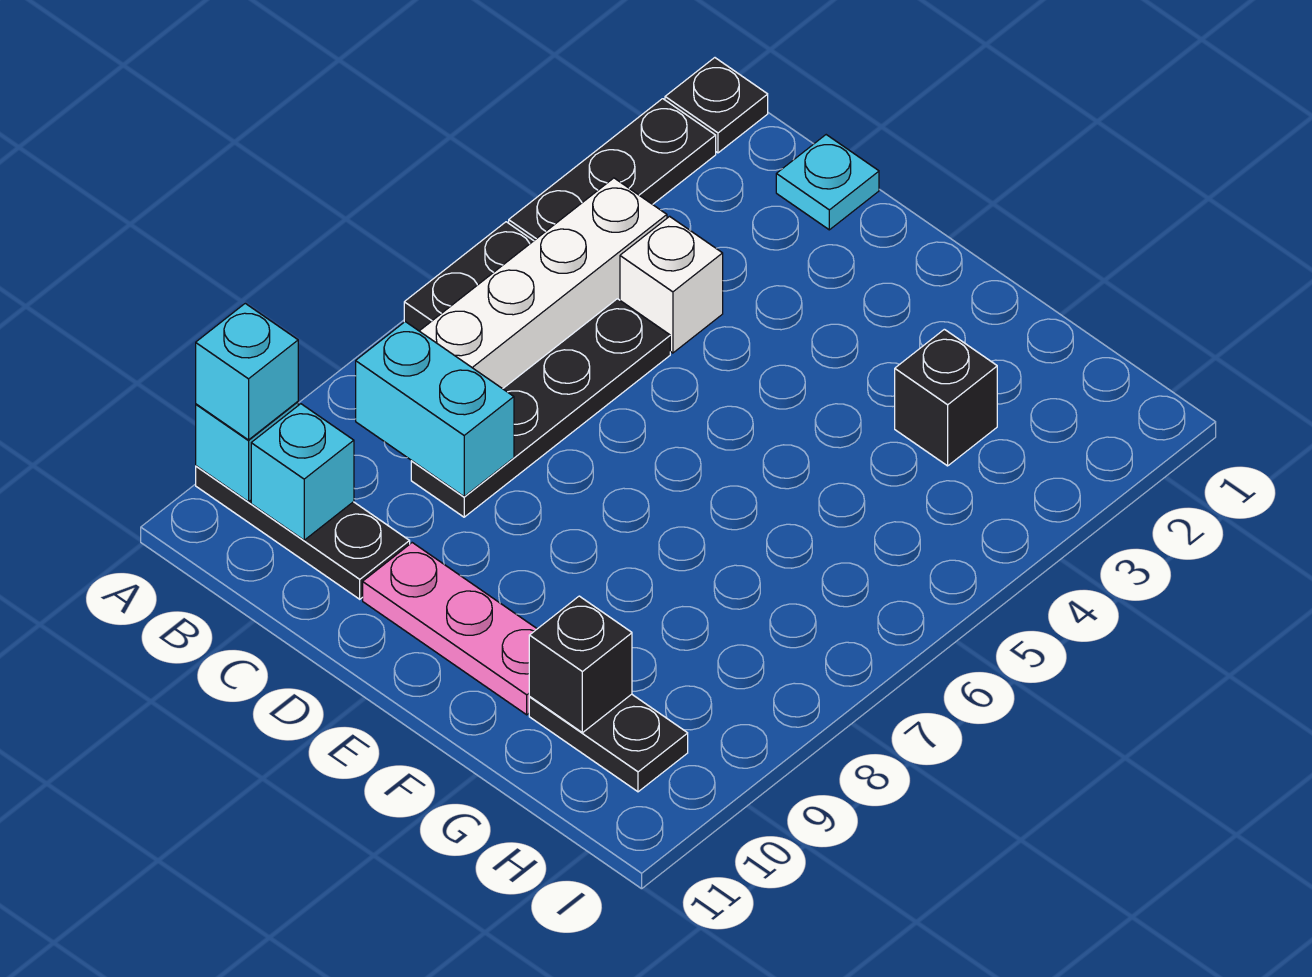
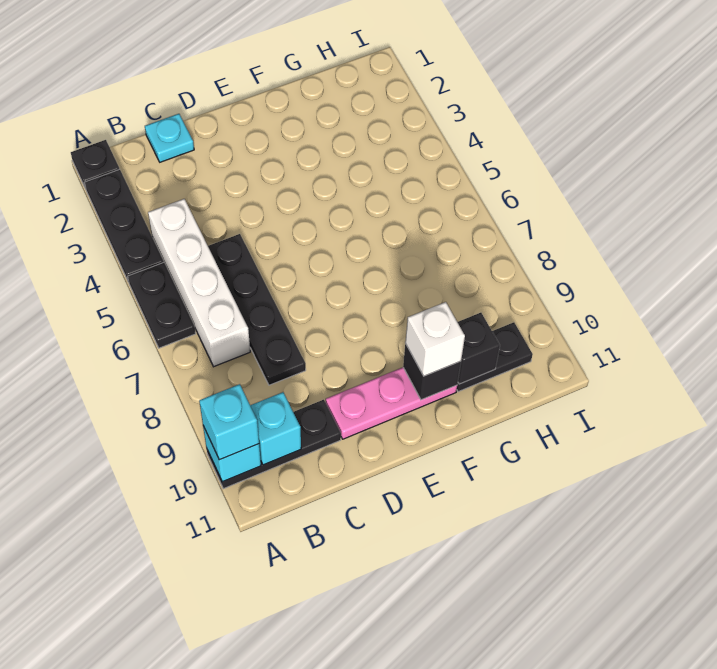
cyan 1x2 brick [356,322,514,497] -> none
white 1x1 brick [620,216,723,353] -> white 1x1 brick moved to [405,302,465,376]
black 1x1 brick [895,329,997,466] -> black 1x1 brick moved to [403,343,461,400]

